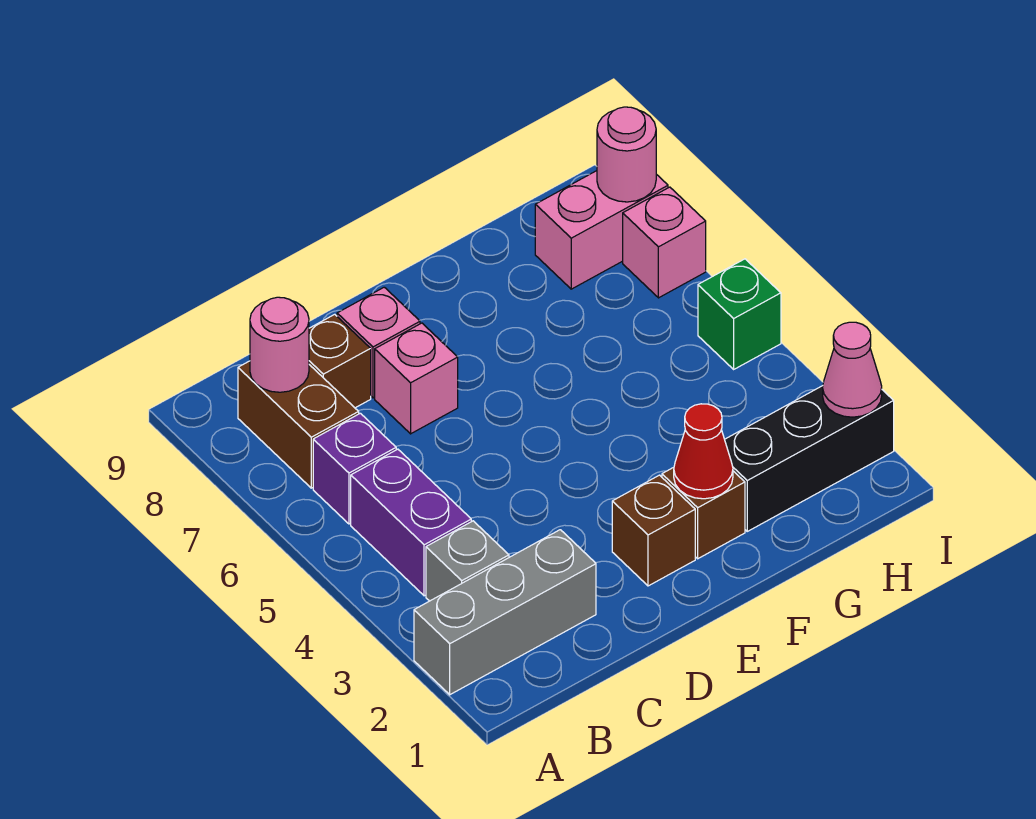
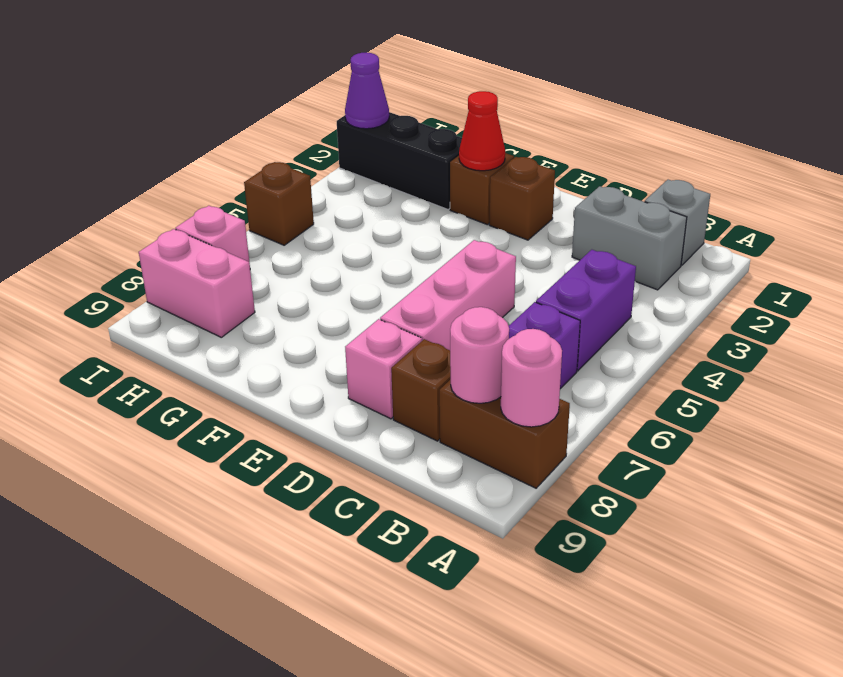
grey 1x3 brick [414,530,596,695] -> grey 1x2 brick [572,186,687,290]
grey 1x1 brick [426,521,509,601] -> grey 1x1 brick moved to [645,180,710,265]
brown 1x2 brick [238,361,359,488] -> brown 1x2 brick turned to [439,379,570,488]
pink 1x1 brick [375,323,458,434] -> pink 1x3 brick [380,240,516,350]
pink 1x1 cone [823,322,882,417] -> purple 1x1 cone [345,52,389,129]
green 1x1 brick [698,259,781,369] -> brown 1x1 brick [244,162,314,245]
pink 1x1 round brick [597,107,656,202] -> pink 1x1 round brick moved to [501,329,562,427]

